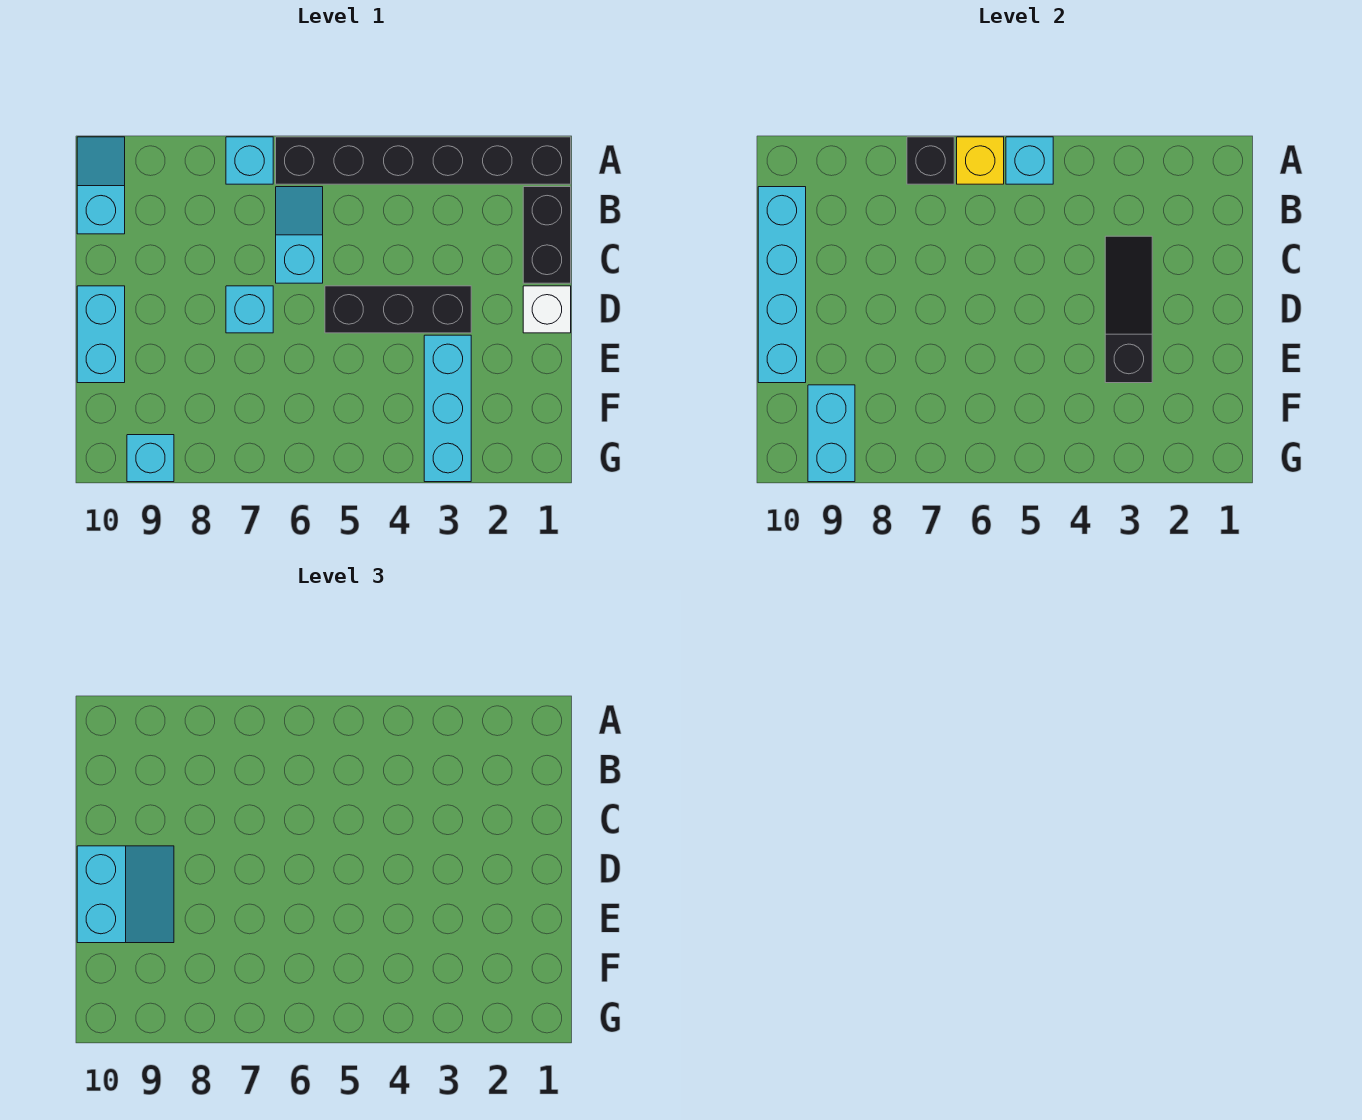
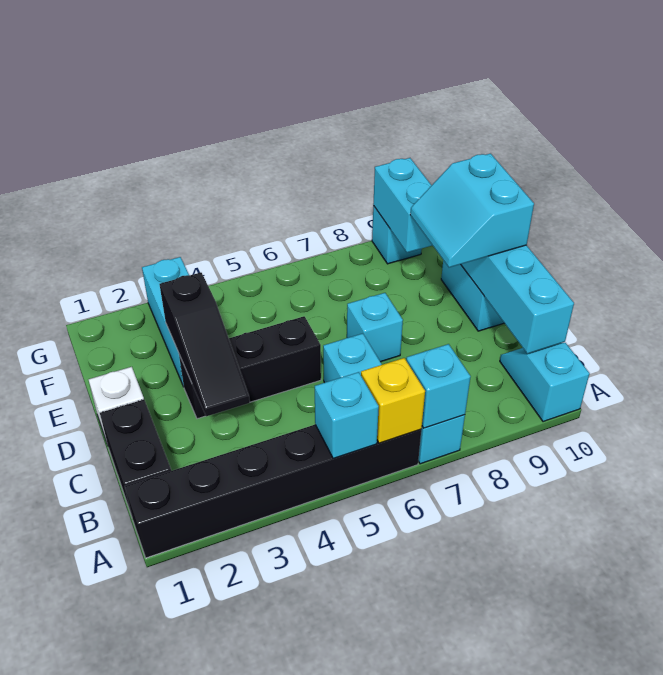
black 1x1 brick [907,137,954,184] -> cyan 1x1 brick [406,344,471,428]
cyan 1x2 slope [77,137,125,234] -> cyan 1x2 slope turned to [500,343,590,422]

